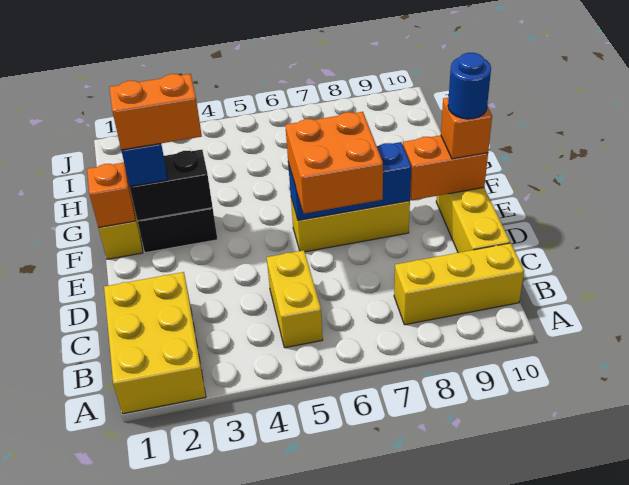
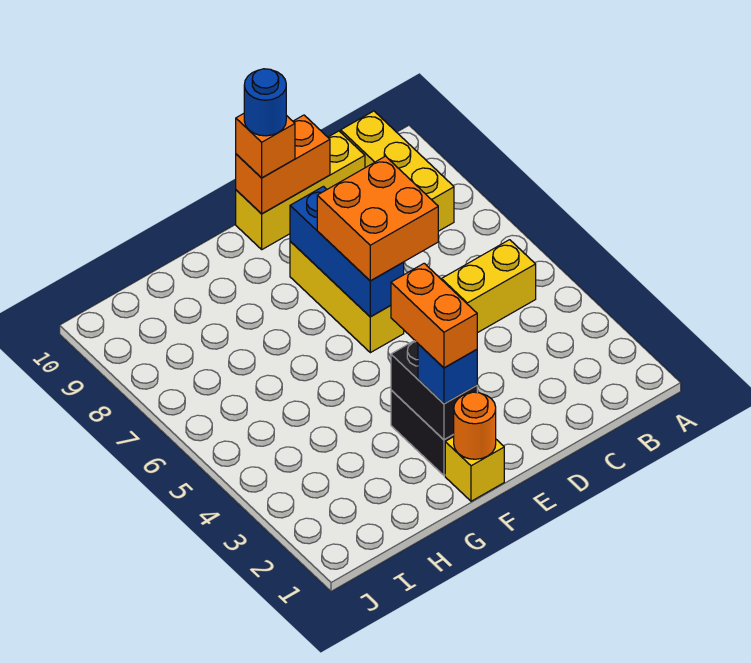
yellow 2x3 brick [104,272,206,414] -> none
orange 1x2 brick [403,135,488,200] -> orange 1x2 brick turned to [236,115,330,214]
orange 1x1 brick [87,163,135,228] -> orange 1x1 round brick [453,392,496,459]

